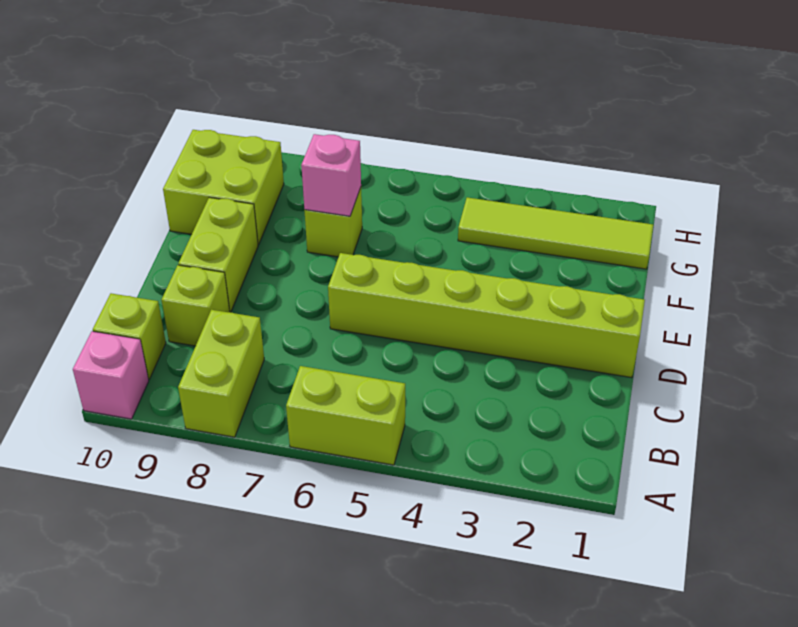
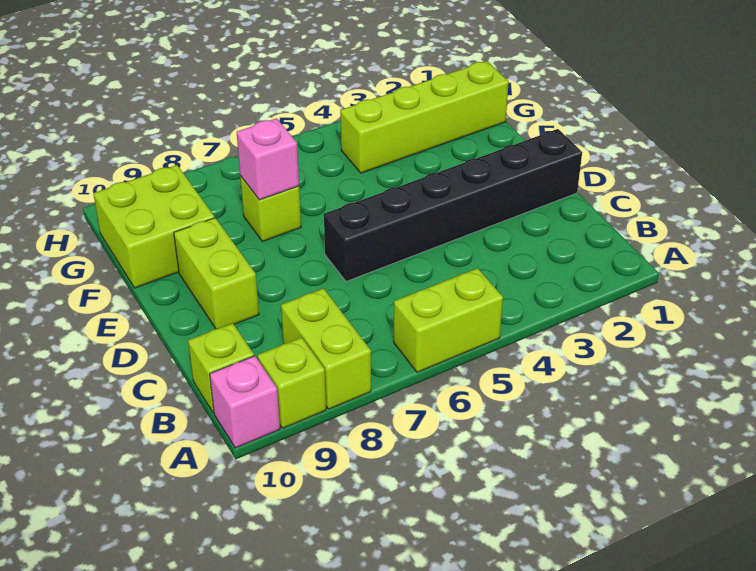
lime 1x1 brick [162,265,230,346] -> lime 1x1 brick moved to [257,337,326,428]
lime 1x6 brick [328,253,645,378] -> black 1x6 brick [324,129,582,281]
lime 1x4 tile [458,197,653,269] -> lime 1x4 brick [340,61,509,173]

